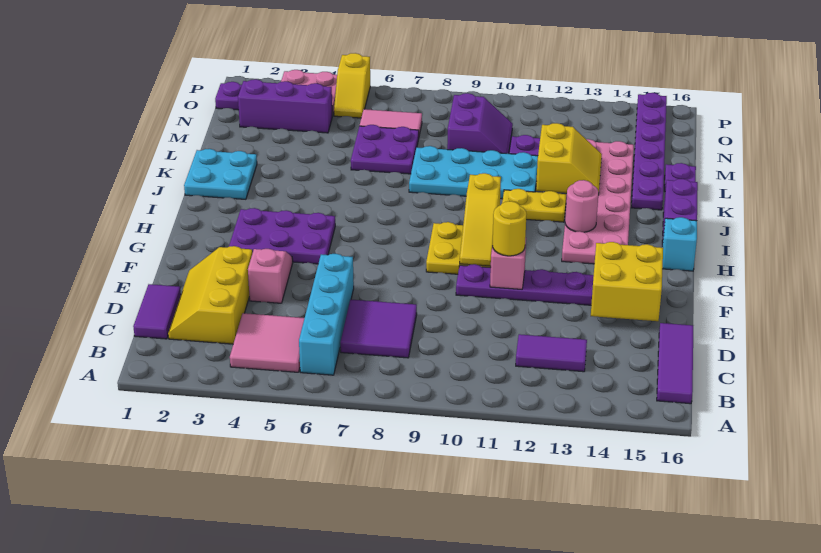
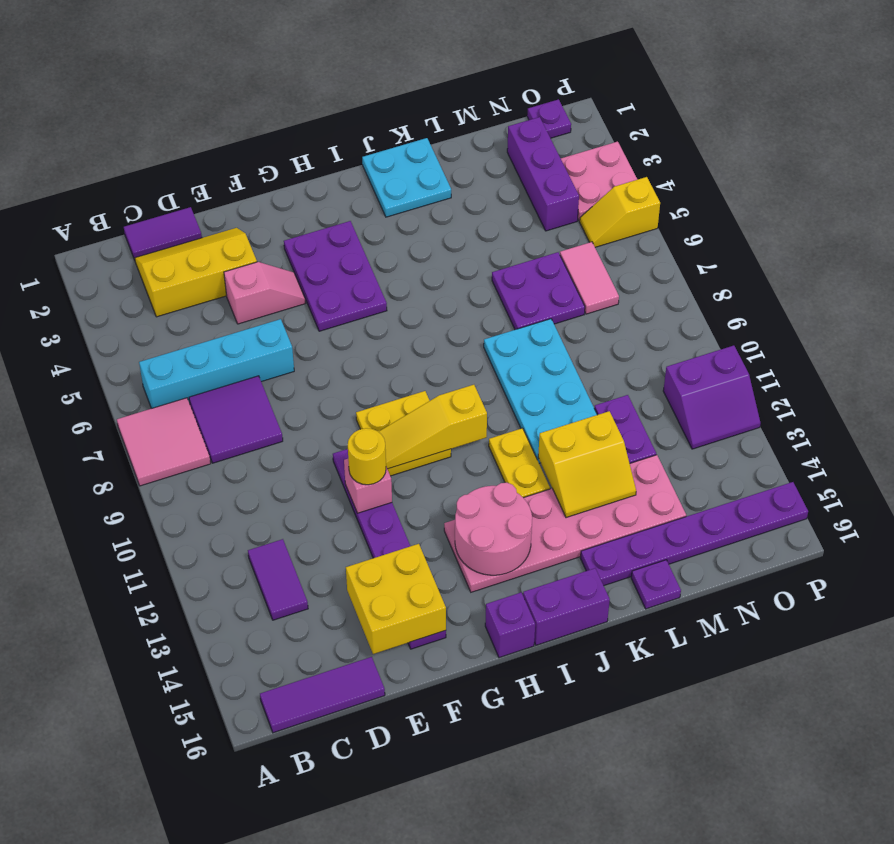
pink 2x2 tile [230,313,304,372] -> pink 2x2 tile moved to [117,398,211,486]
cyan 1x1 brick [662,217,697,271] -> purple 1x1 brick [485,592,535,658]
pink 1x1 round brick [565,180,599,232] -> pink 2x2 round brick [455,483,532,575]
purple 2x2 slope [447,93,513,154] -> purple 2x2 slope moved to [663,345,761,449]

